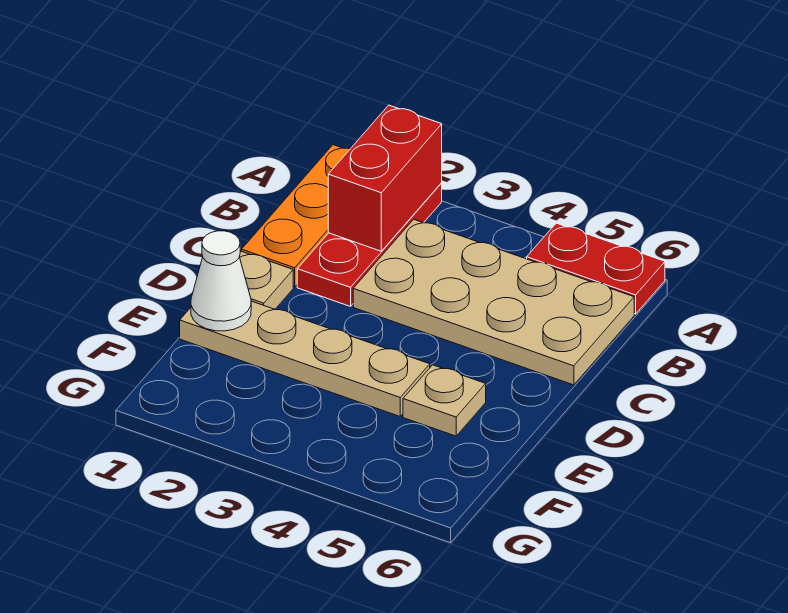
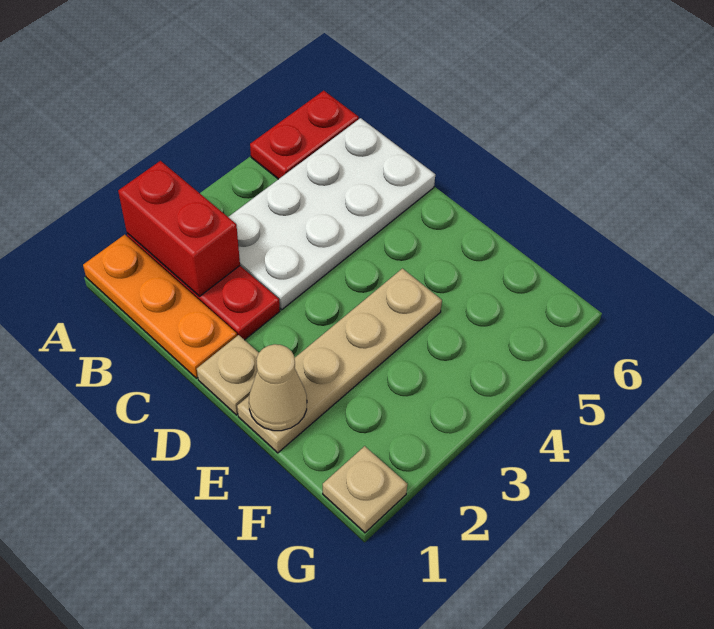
tan 2x4 plate [353,219,634,385] -> white 2x4 plate [229,118,435,310]
white 1x1 cone [191,231,251,331] -> tan 1x1 cone [249,344,307,431]
tan 1x1 plate [403,365,486,436] -> tan 1x1 plate moved to [323,446,407,533]

